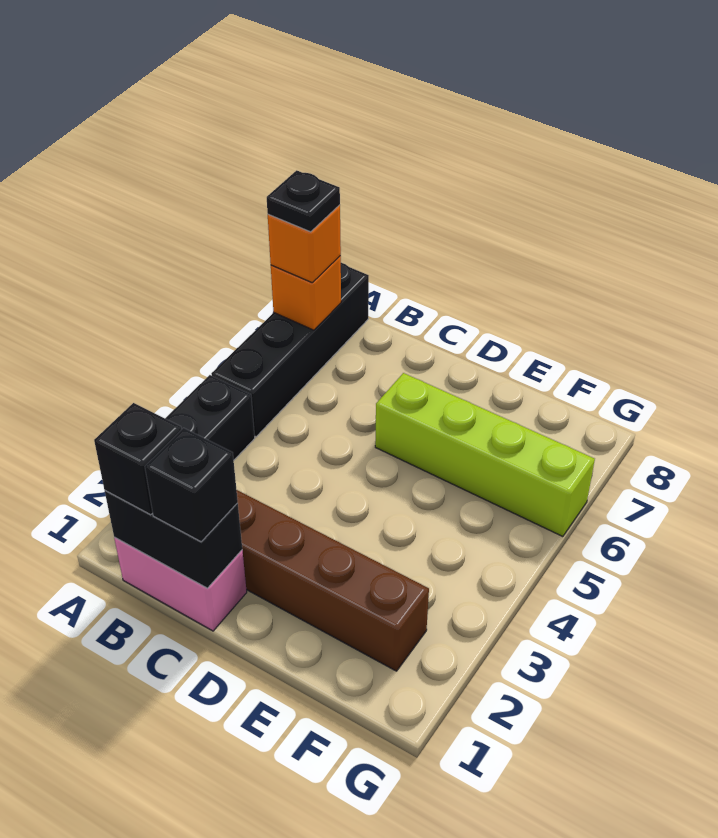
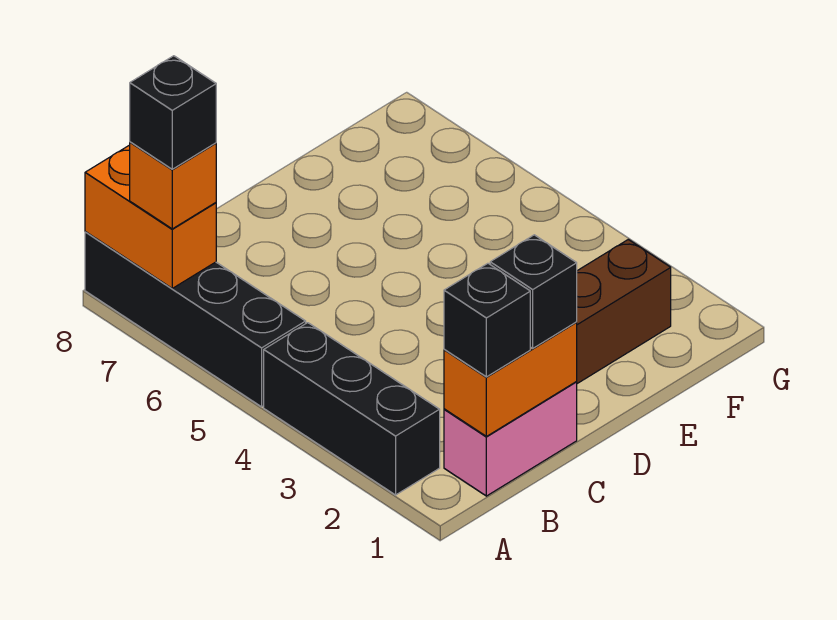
orange 1x1 brick [271,256,341,330] -> orange 1x2 brick [85,146,216,288]
black 1x1 plate [267,170,340,232] -> black 1x1 brick [130,56,216,169]
black 1x2 brick [105,491,242,588] -> orange 1x2 brick [444,322,577,436]
lime 1x4 brick [375,373,595,537] -> none

